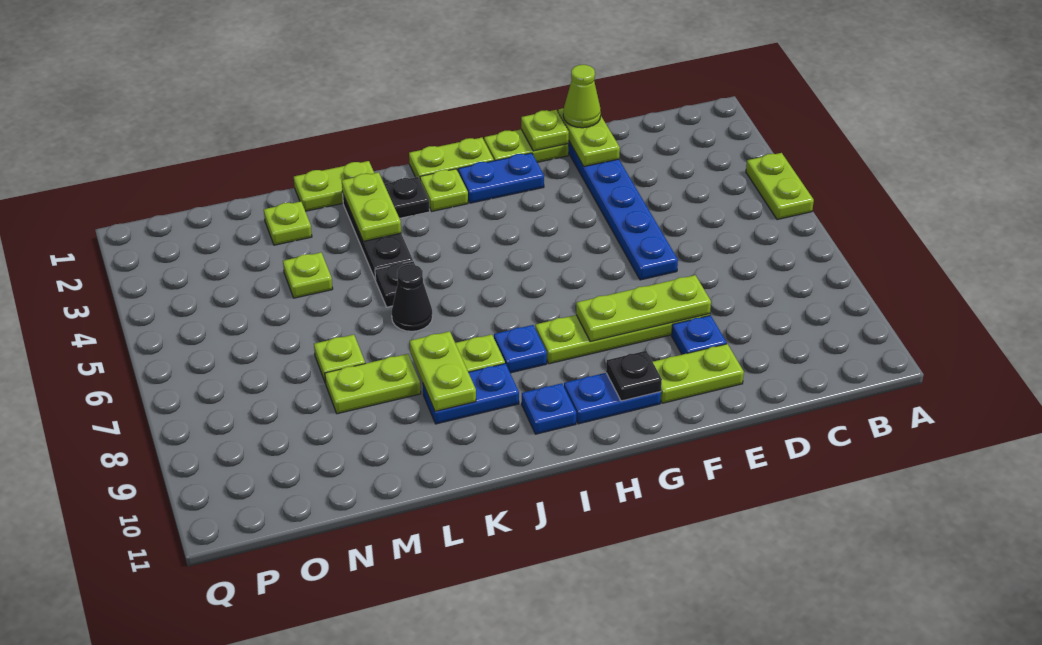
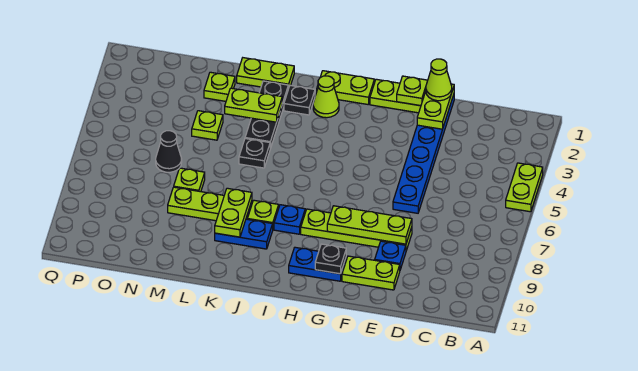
blue 1x2 plate [458,153,544,203] -> none
lime 1x1 plate [420,169,468,211] -> lime 1x1 cone [313,76,339,118]
blue 1x1 plate [522,383,576,434] -> none
lime 1x2 plate [342,172,401,241] -> lime 1x2 plate turned to [225,88,282,122]
black 1x1 cone [392,264,433,331] -> black 1x1 cone moved to [156,131,182,172]

